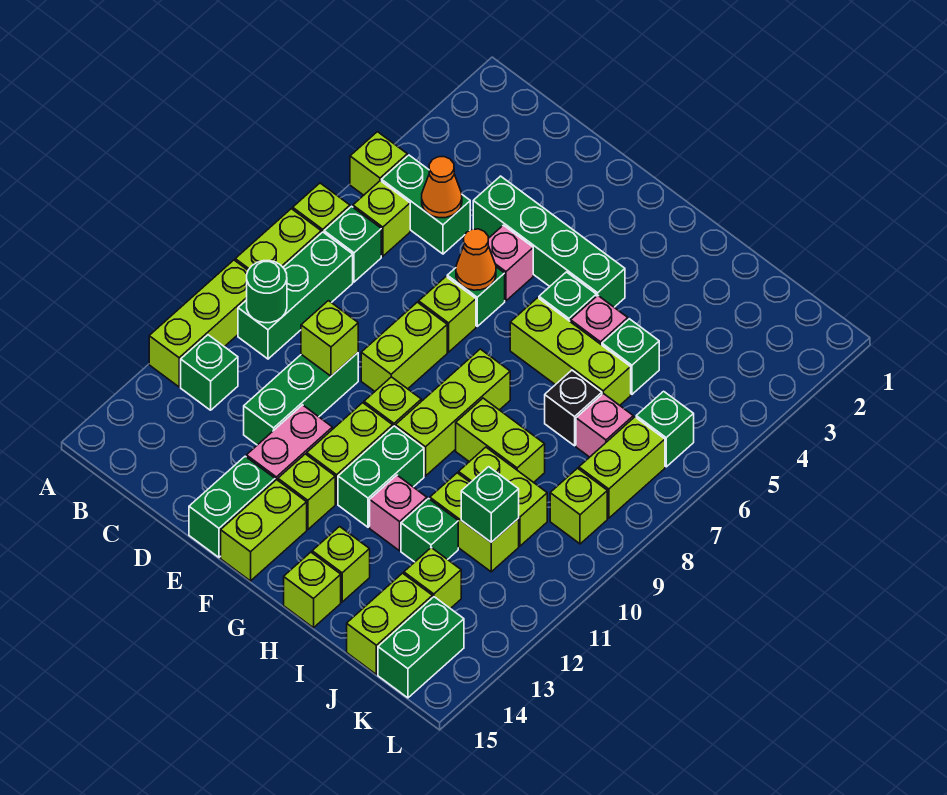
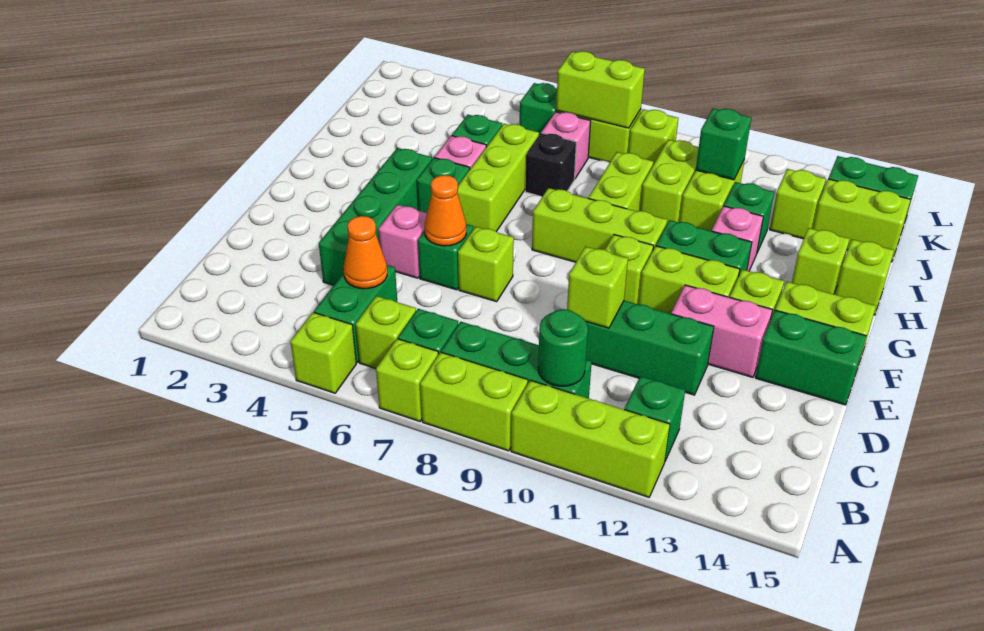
lime 1x2 brick [361,302,447,391] -> lime 1x2 brick moved to [556,51,645,128]

